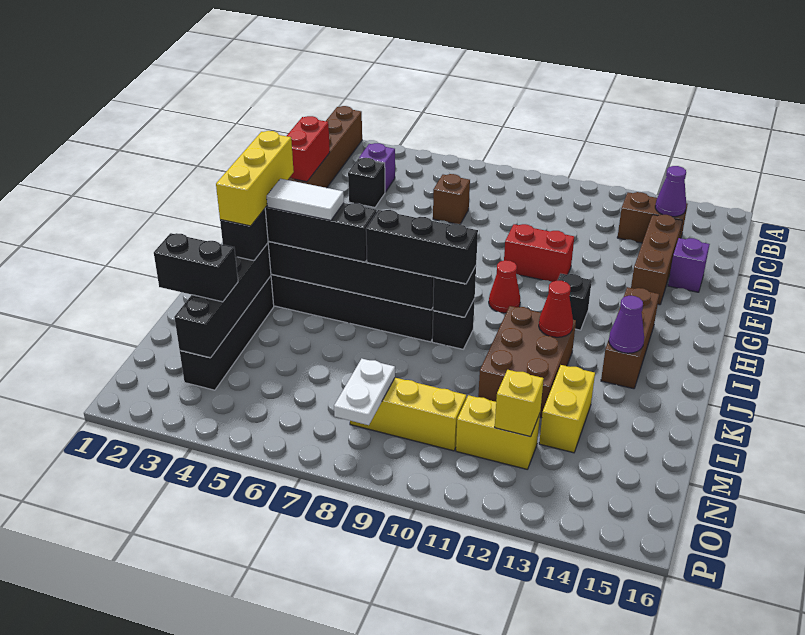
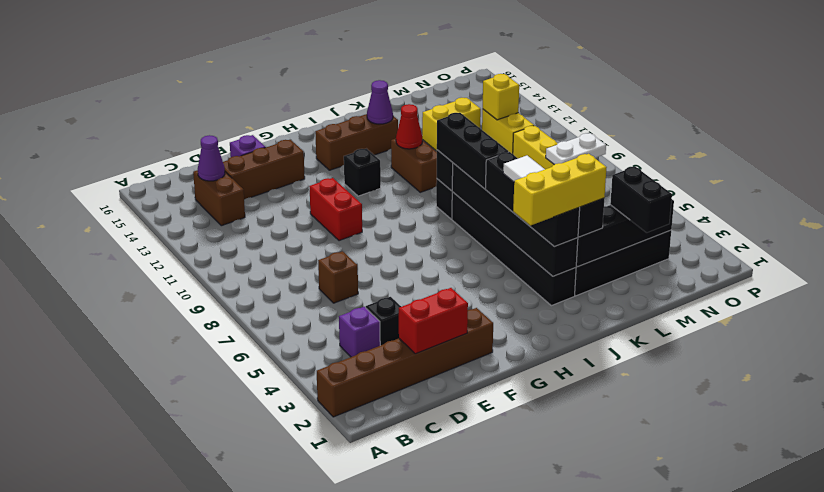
red 1x1 cone [489,260,520,313] -> none
brown 2x3 brick [478,306,576,418] -> brown 1x2 brick [391,139,437,192]

